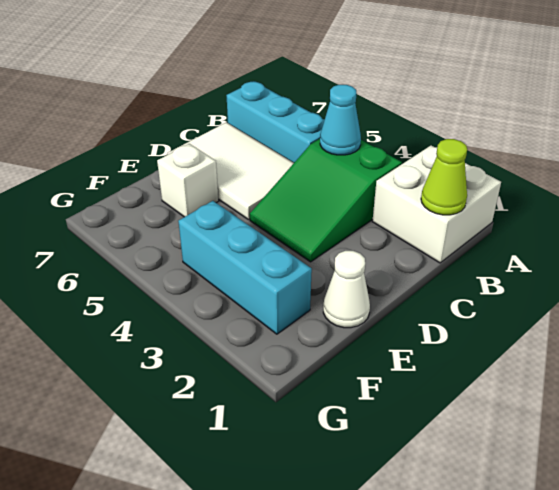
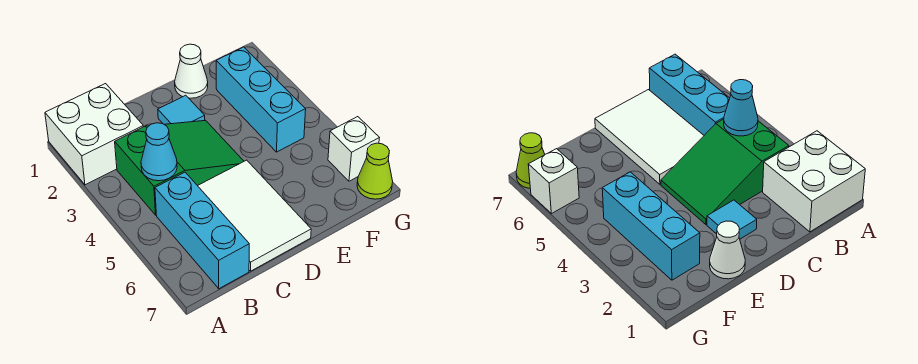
lime 1x1 cone [421,139,467,215] -> lime 1x1 cone moved to [357,143,393,199]
none -> cyan 1x1 tile [158,95,205,124]
white 1x1 brick [157,144,219,217] -> white 1x1 brick moved to [328,117,379,181]

